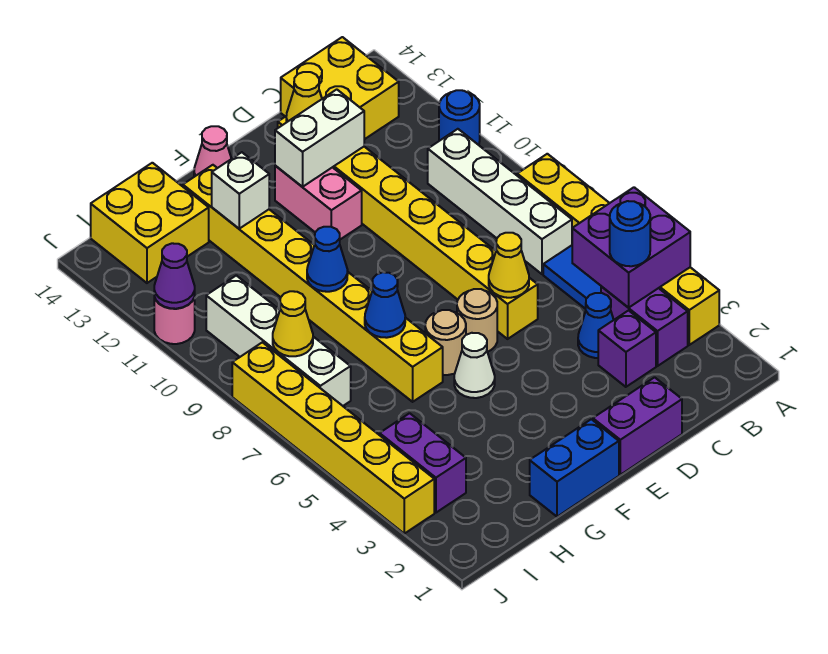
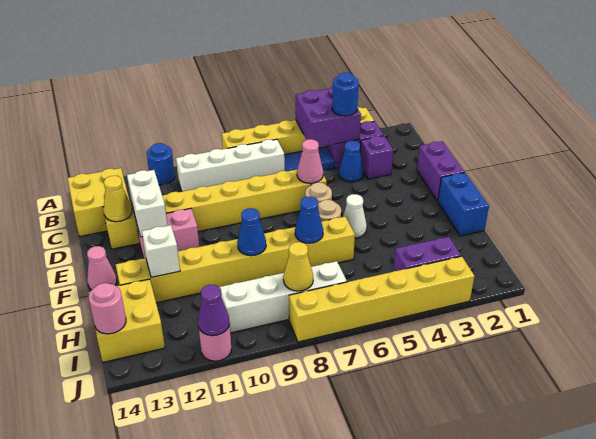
yellow 1x1 cone [489,233,529,298] -> pink 1x1 cone [297,139,323,183]
none -> pink 1x1 round brick [89,283,126,334]

